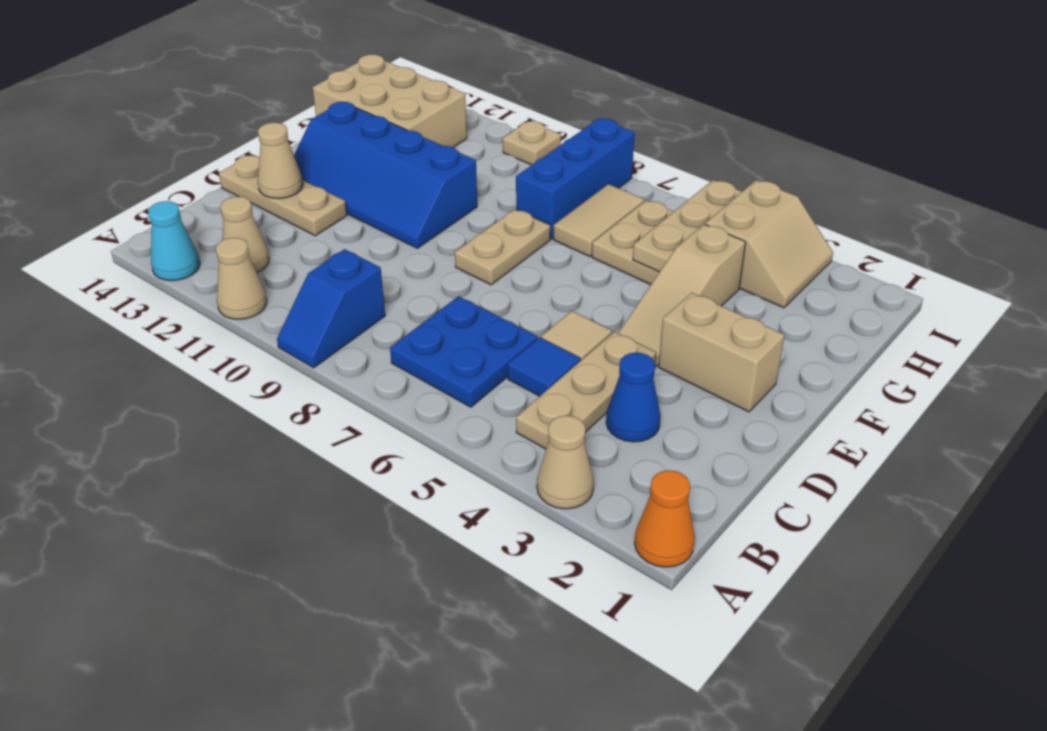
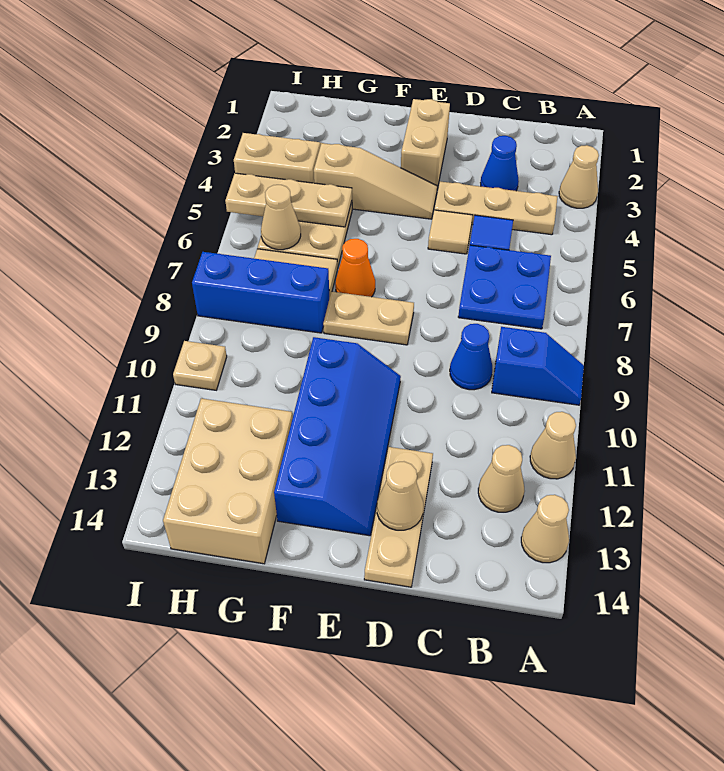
orange 1x1 cone [635,470,695,567] -> orange 1x1 cone moved to [335,239,375,297]
cyan 1x1 cone [148,201,200,281] -> tan 1x1 cone [521,495,569,563]
none -> blue 1x1 cone [450,324,492,390]
none -> tan 1x1 cone [261,185,301,250]

